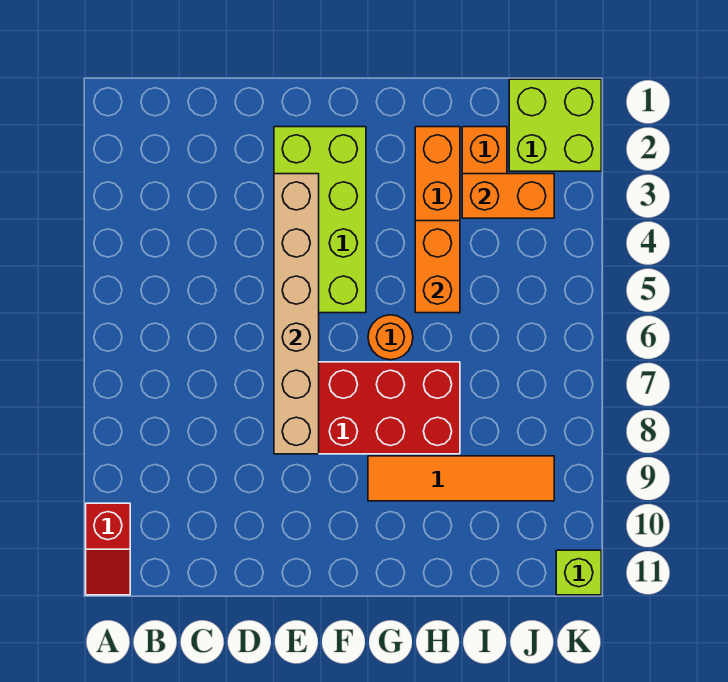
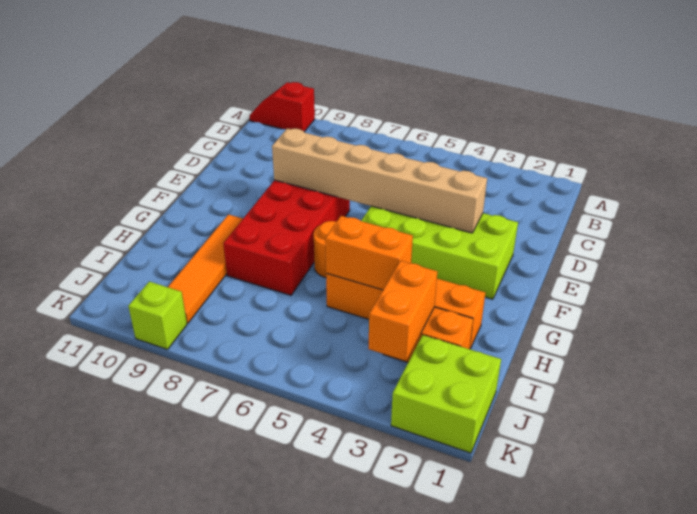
lime 1x1 brick [556,550,601,595] -> lime 1x1 brick moved to [128,281,187,350]

